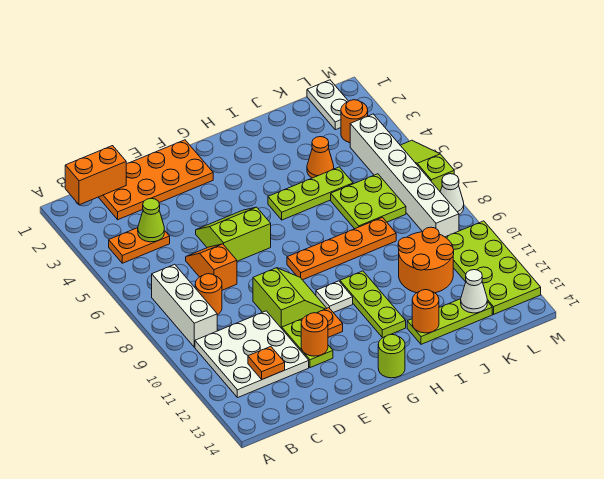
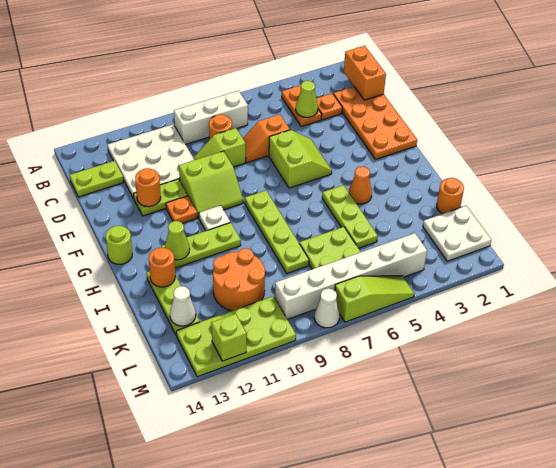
orange 1x1 plate [248,347,285,379] -> orange 1x1 plate moved to [316,93,342,120]
none -> lime 1x2 plate [70,161,124,197]
orange 1x2 slope [186,244,237,290] -> orange 1x2 slope turned to [243,114,290,163]
none -> lime 1x2 slope [194,128,246,167]
orange 1x4 plate [287,217,396,280] -> lime 1x4 plate [245,191,309,273]
none -> lime 1x1 cone [165,221,190,260]
orange 1x1 cone [307,137,334,178] -> orange 1x1 cone moved to [349,166,372,204]
white 1x2 plate [307,80,349,130] -> white 2x2 plate [423,206,491,261]
orange 1x1 round brick [341,100,368,143] -> orange 1x1 round brick moved to [437,178,464,214]
none -> lime 1x1 brick [212,314,247,361]

